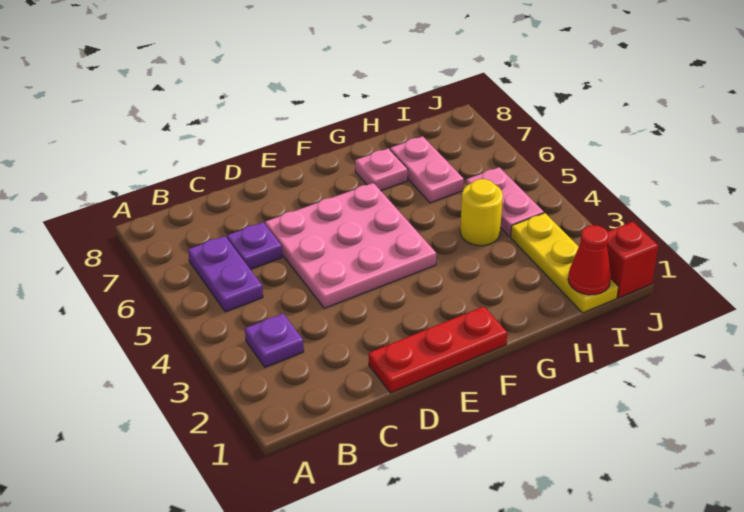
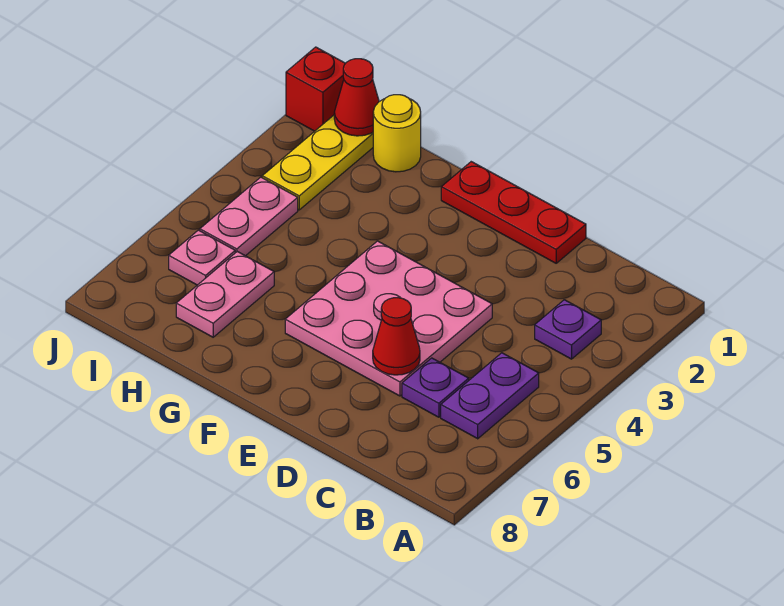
none -> red 1x1 cone [373,298,420,375]
pink 1x1 plate [355,148,408,191] -> pink 1x1 plate moved to [169,230,235,285]
yellow 1x1 round brick [460,179,503,246] -> yellow 1x1 round brick moved to [373,95,421,172]

